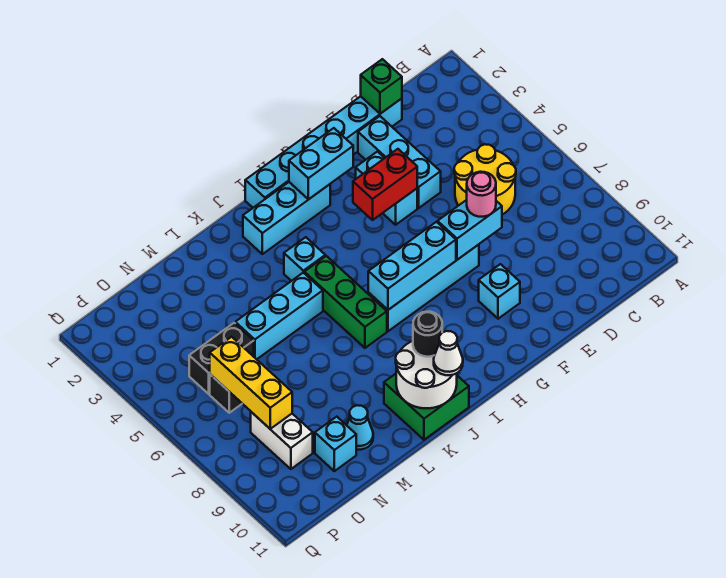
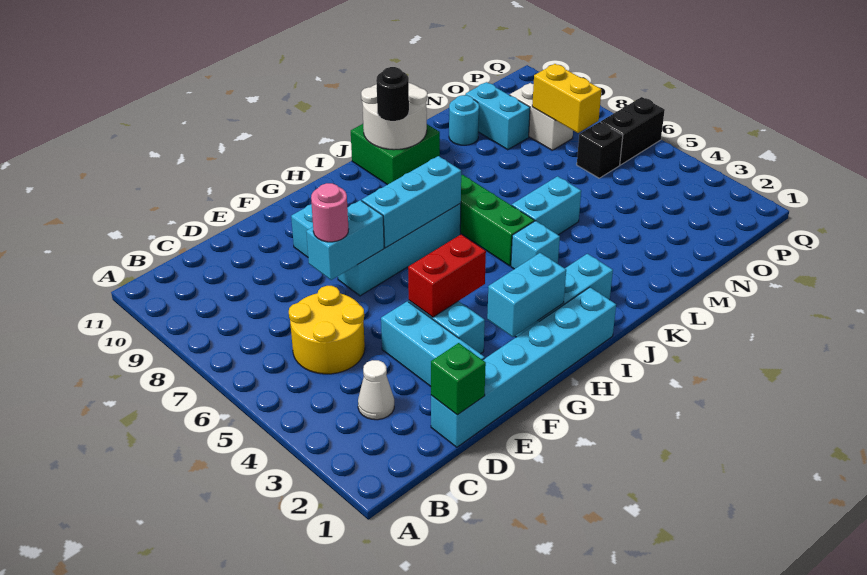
white 1x1 cone [434,331,463,375] -> white 1x1 cone moved to [358,360,394,420]
cyan 1x3 brick [235,273,323,359] -> cyan 1x2 brick [512,176,581,235]
cyan 1x1 cone [347,405,373,450] -> cyan 1x1 round brick [449,95,479,145]
black 1x2 brick [189,323,254,394] -> black 1x2 brick moved to [601,97,665,165]
cyan 1x1 brick [315,417,356,471] -> cyan 1x2 brick [465,82,530,150]
yellow 1x3 brick [210,337,292,429] -> yellow 1x2 brick [532,64,602,133]

